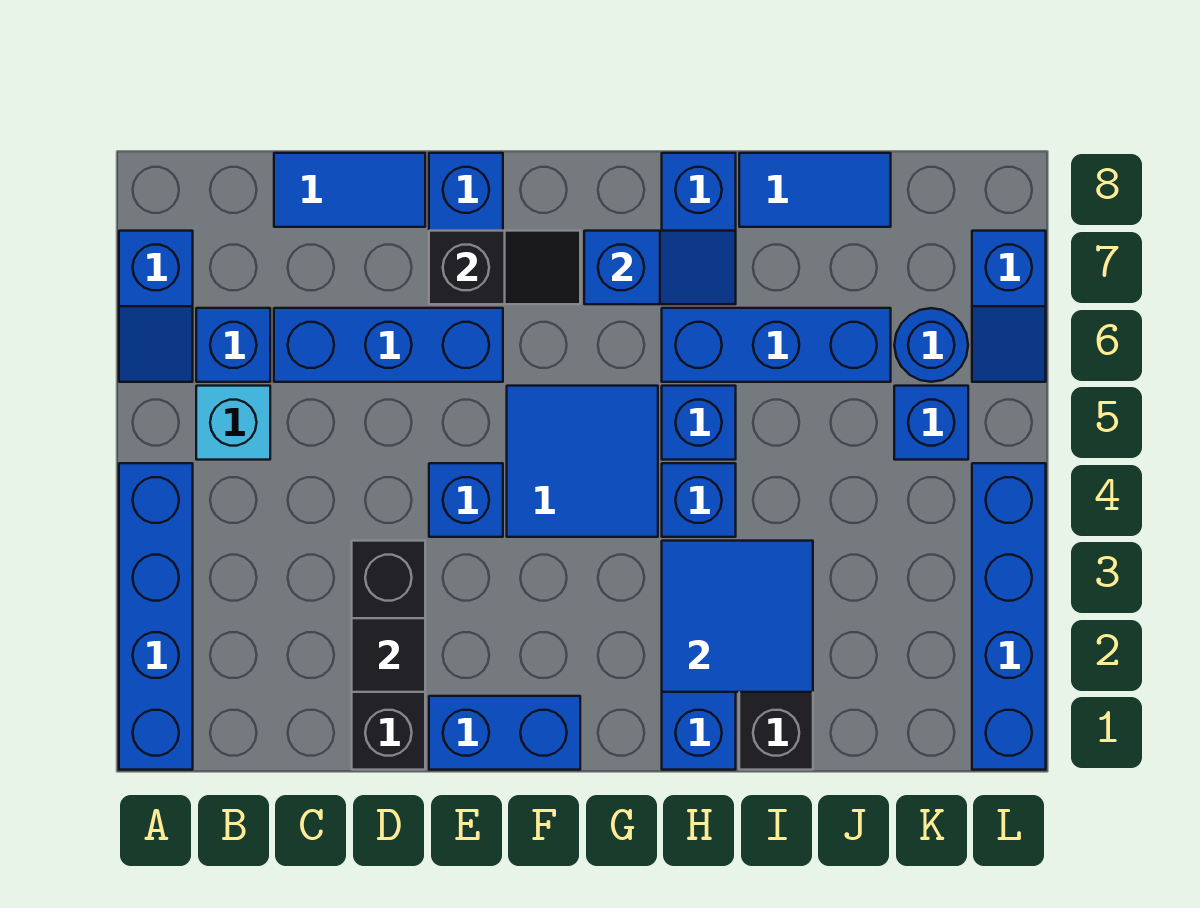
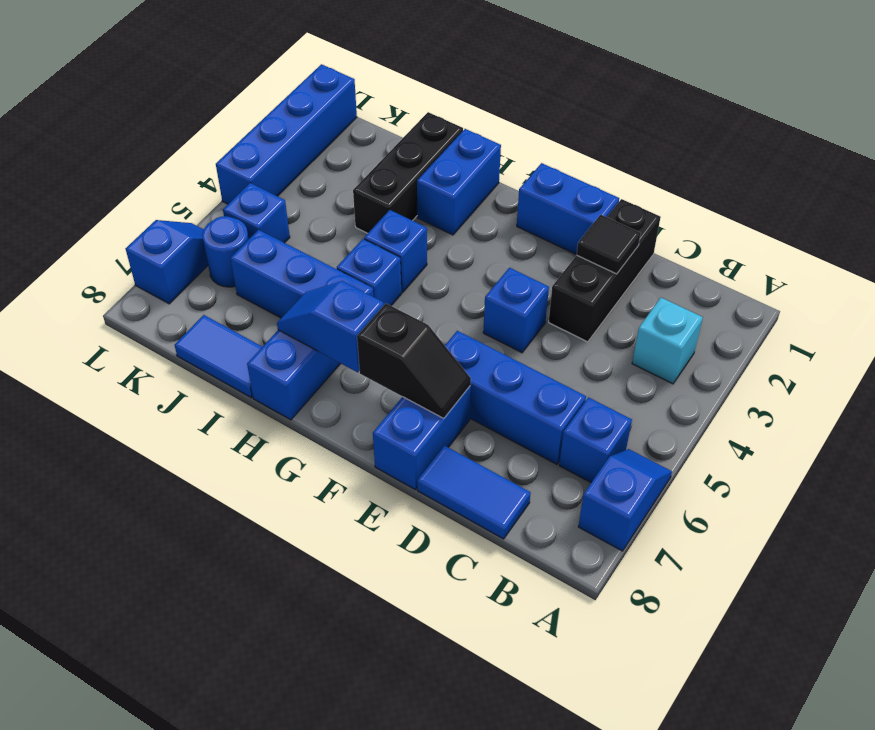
blue 1x4 brick [119,463,193,770] -> none
cyan 1x1 brick [196,386,270,460] -> cyan 1x1 brick moved to [632,298,703,384]
black 1x2 slope [429,231,580,304] -> black 1x2 slope turned to [357,303,471,418]
blue 2x2 tile [507,386,658,537] -> none
blue 2x2 tile [662,541,813,692] -> none

